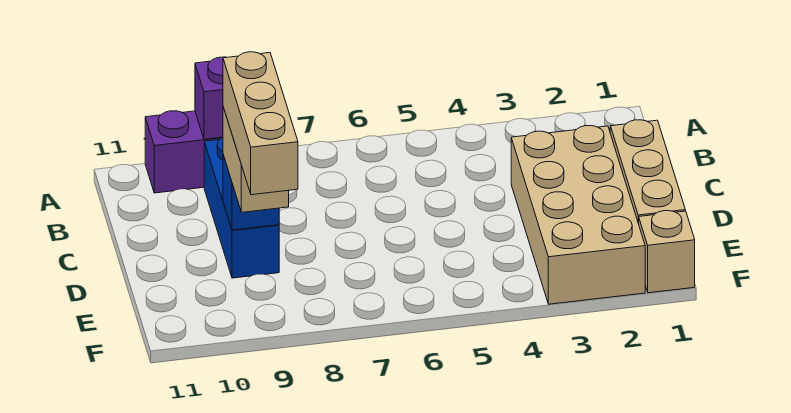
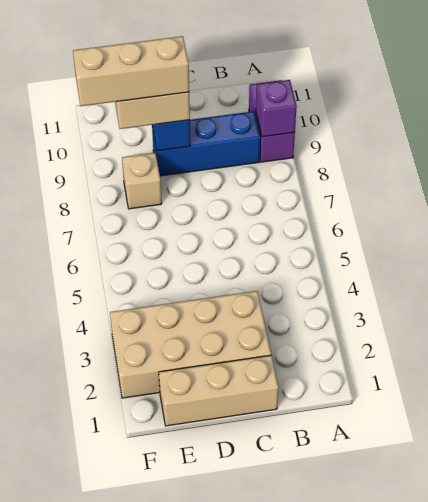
tan 1x1 brick [639,211,695,293] -> tan 1x1 brick moved to [122,153,162,209]

